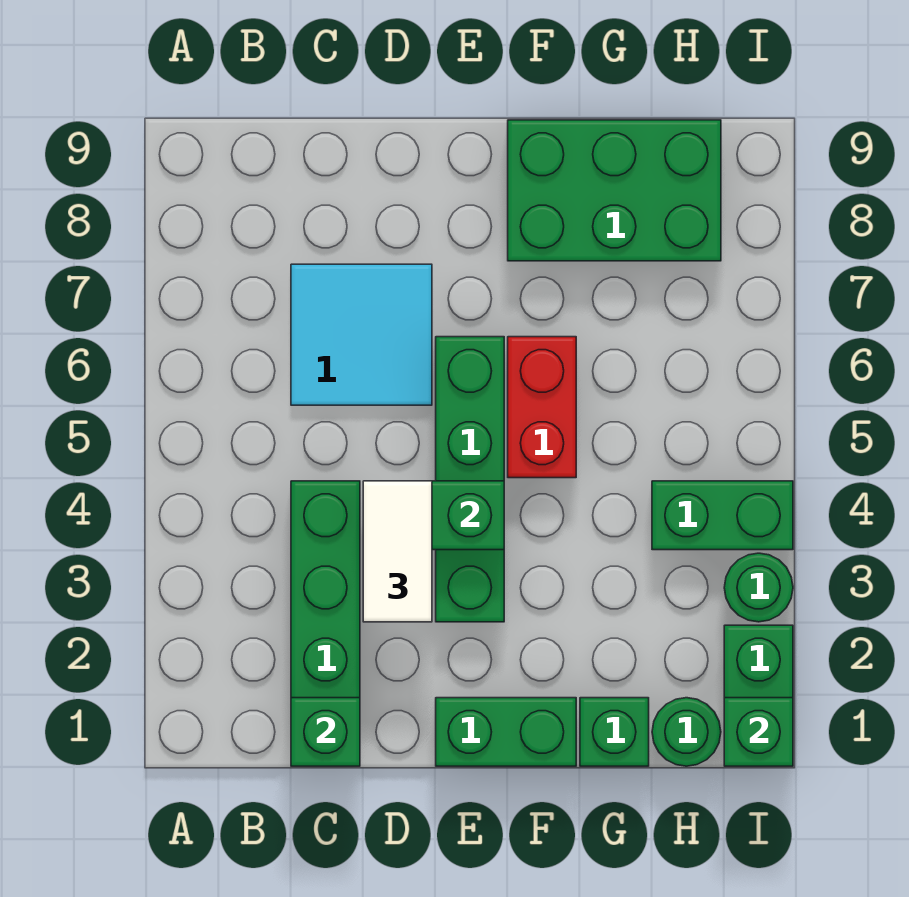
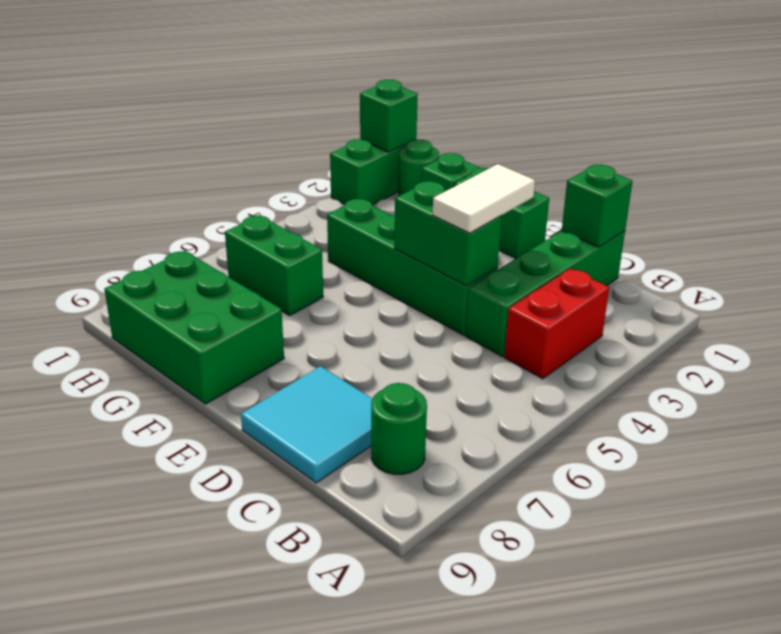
cyan 2x2 tile [291,264,432,405] -> cyan 2x2 tile moved to [241,366,372,483]
green 1x4 brick [436,337,504,622] -> green 1x4 brick turned to [327,199,498,335]
red 1x2 brick [508,337,576,478] -> red 1x2 brick moved to [504,269,609,379]
green 1x2 brick [652,481,793,550] -> green 1x2 brick moved to [225,216,323,315]
green 1x1 round brick [724,553,793,622] -> green 1x1 round brick moved to [371,383,427,474]

